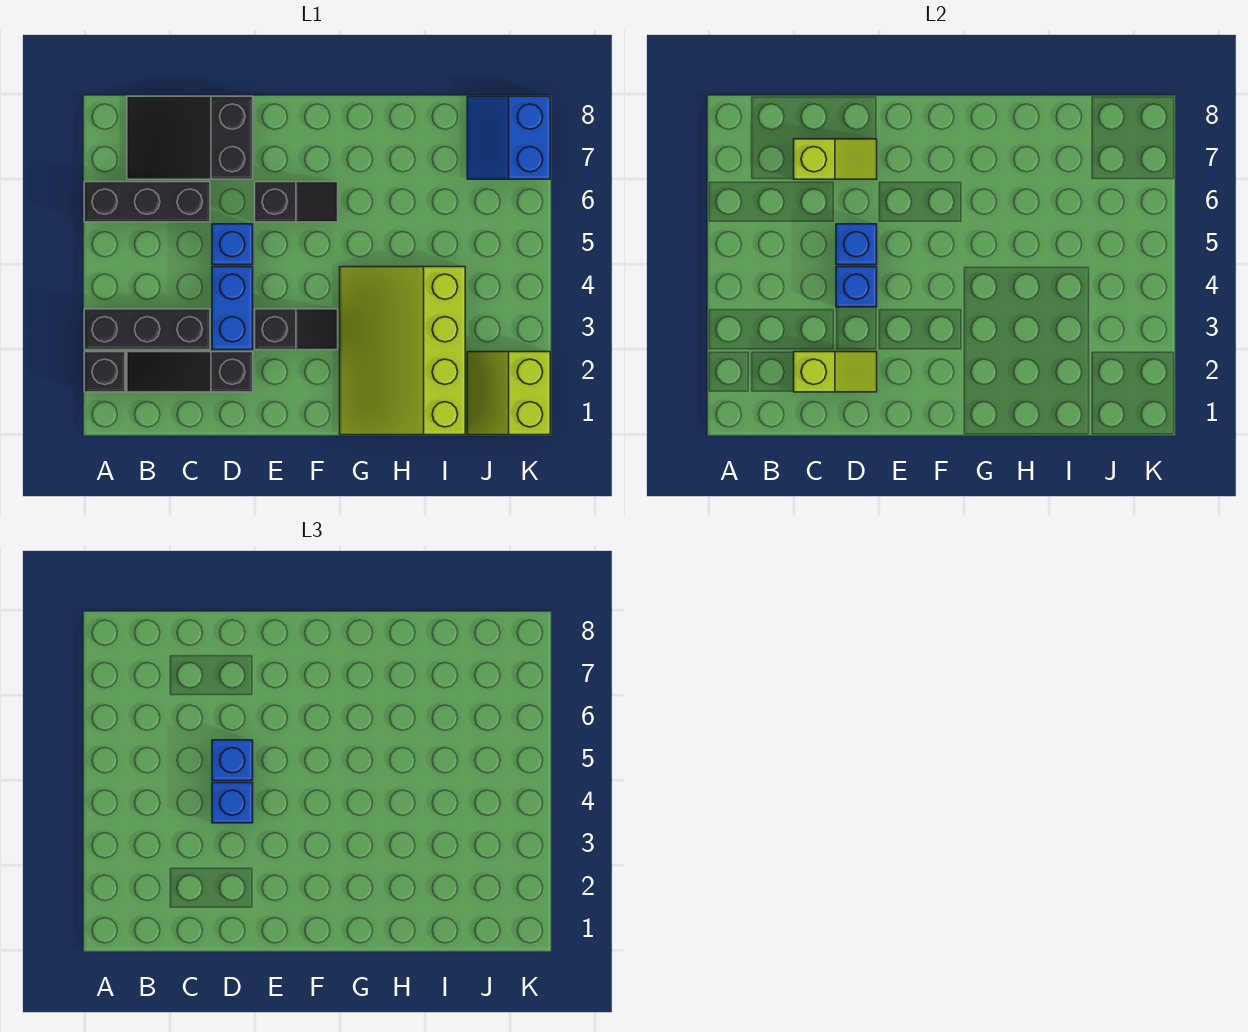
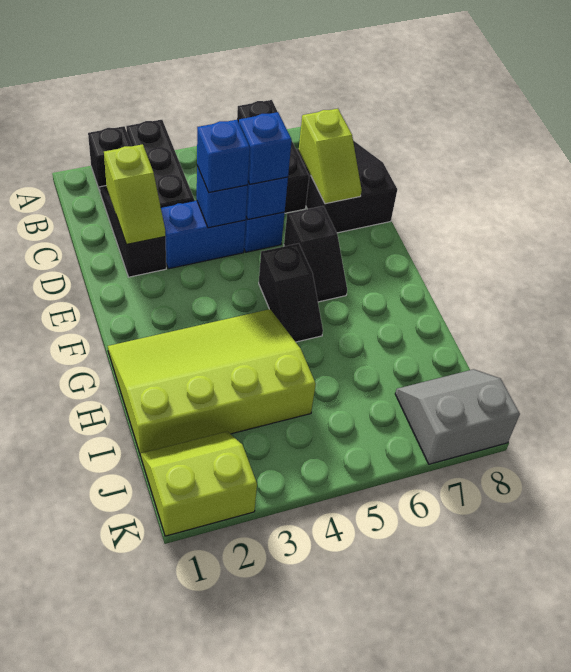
black 1x2 slope [255,309,338,350] -> black 1x2 slope moved to [259,243,323,342]
blue 2x2 slope [467,96,550,179] -> grey 2x2 slope [395,369,520,464]

